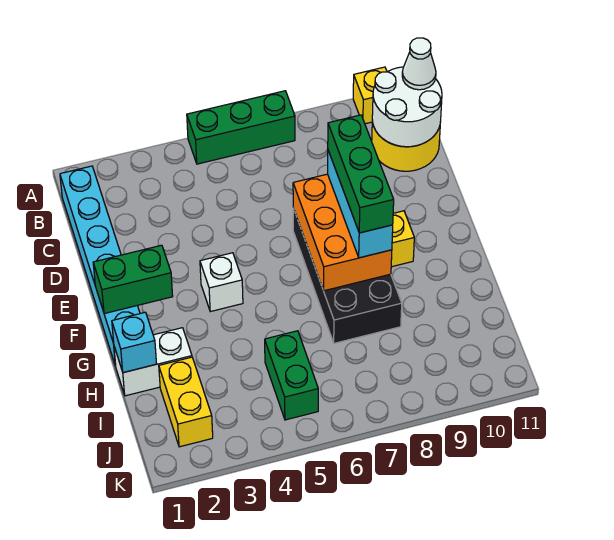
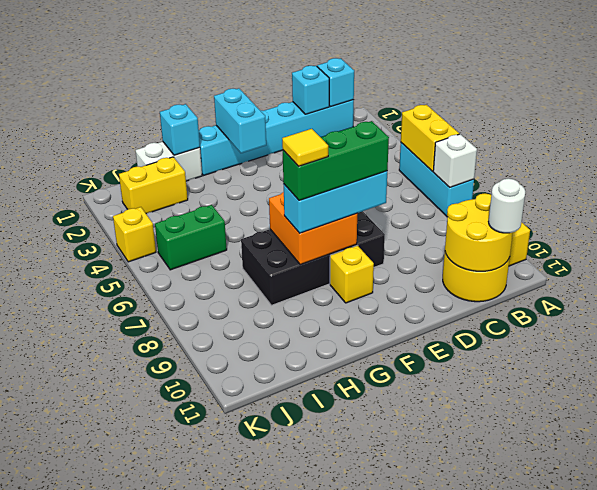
green 1x3 brick [187,91,295,164] -> cyan 1x3 brick [399,143,474,216]
none -> yellow 1x2 brick [401,105,459,171]
none -> cyan 1x1 brick [317,58,354,107]
white 2x2 round brick [372,67,442,147] -> yellow 2x2 round brick [445,193,513,271]
white 1x1 cone [402,38,436,90] -> white 1x1 round brick [488,178,525,233]
none -> cyan 1x1 brick [292,66,329,114]
orange 2x3 brick [293,174,392,291] -> orange 2x2 brick [269,192,357,265]
green 1x2 brick [93,245,173,314] -> cyan 1x2 brick [214,88,266,153]
white 1x1 brick [200,253,243,312] -> white 1x1 brick moved to [433,134,477,187]
none -> yellow 1x1 tile [282,129,328,166]
white 1x2 brick [114,328,192,396] -> white 1x2 brick turned to [135,142,202,181]
none -> yellow 1x1 brick [113,207,156,262]

